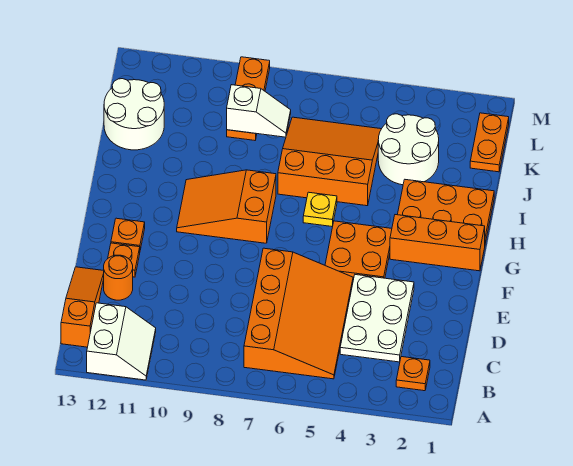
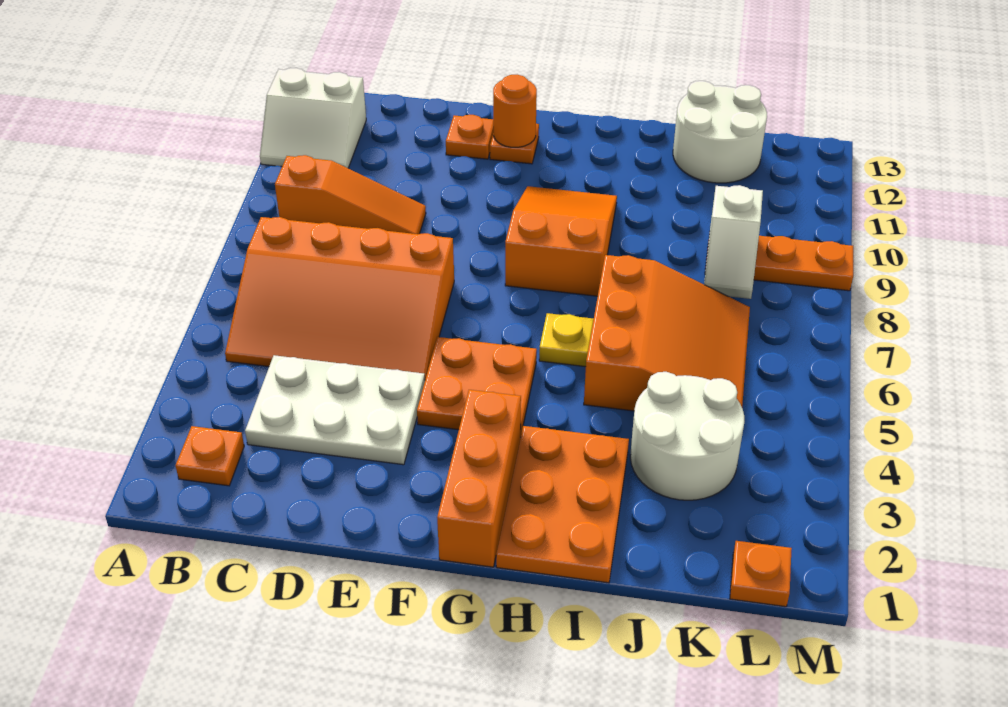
orange 1x3 slope [61,267,104,347] -> orange 1x3 slope moved to [275,155,426,234]
orange 1x1 round brick [104,255,133,300] -> orange 1x1 round brick moved to [493,75,537,147]
orange 1x2 plate [470,113,509,172] -> orange 1x1 plate [730,541,792,607]

